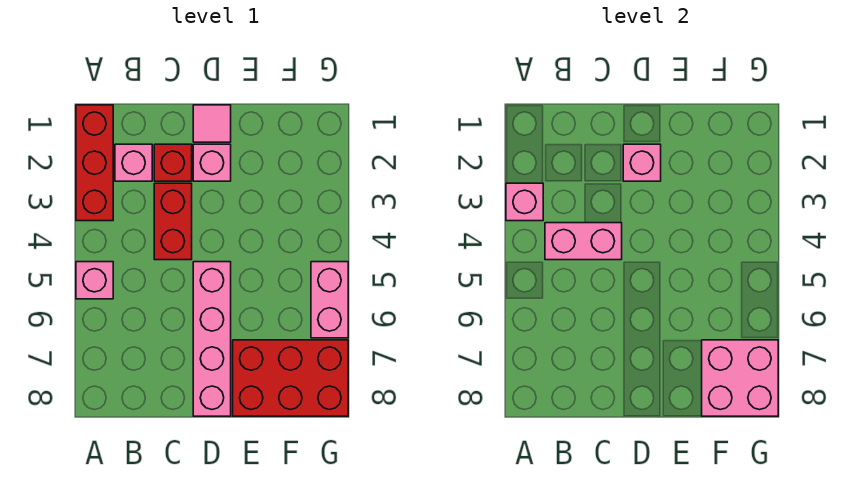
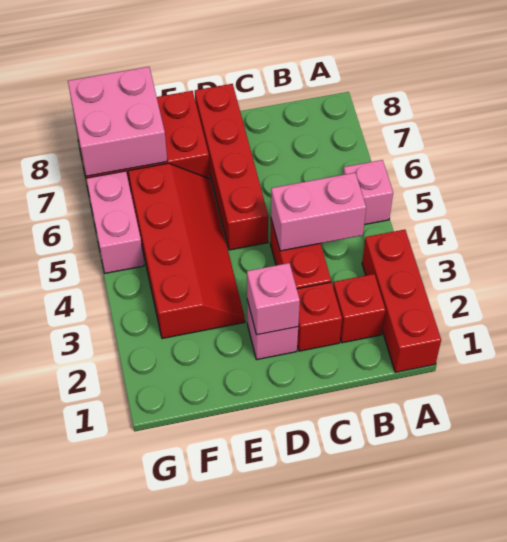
pink 1x1 brick [506,183,543,221] -> none
pink 1x1 brick [115,144,152,181] -> red 1x1 brick [333,274,386,343]
pink 1x1 tile [193,105,231,142] -> none
pink 1x4 brick [193,262,231,416] -> red 1x4 brick [195,84,268,250]
none -> red 2x4 slope [128,163,245,338]

